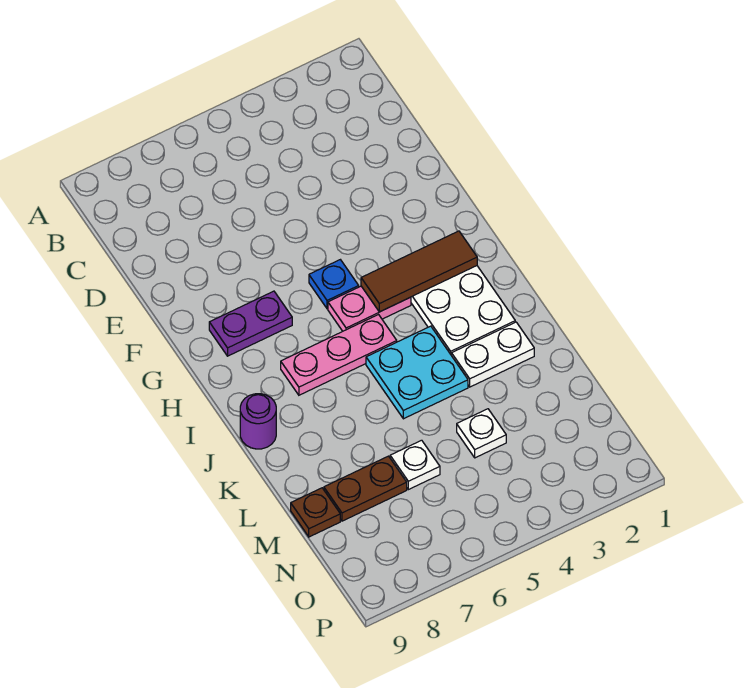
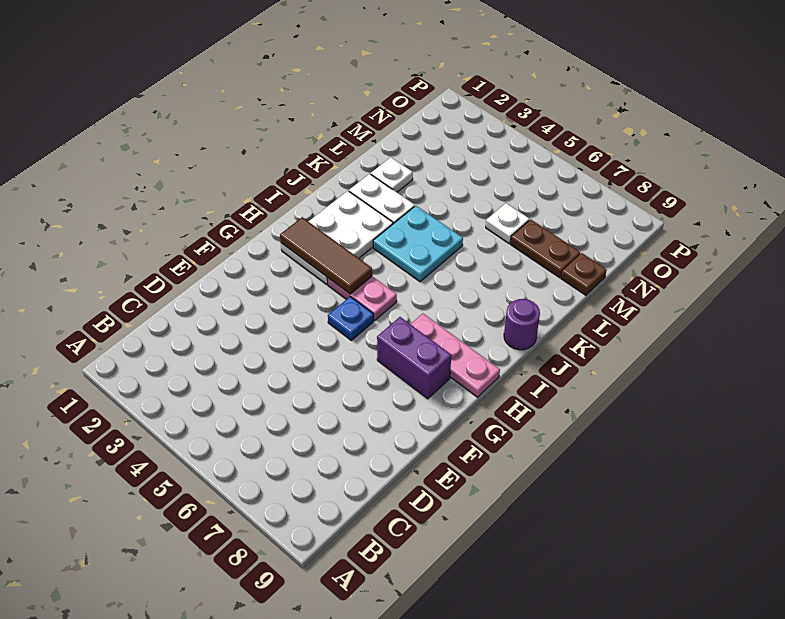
purple 1x2 plate [209,291,292,356] -> purple 1x2 brick [377,317,451,399]
pink 1x3 plate [281,315,397,395] -> pink 1x3 plate moved to [411,314,500,397]
white 1x1 plate [457,409,506,458] -> white 1x1 plate moved to [371,157,413,192]

